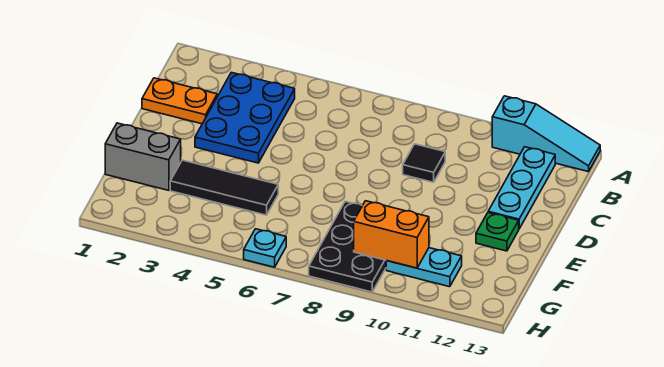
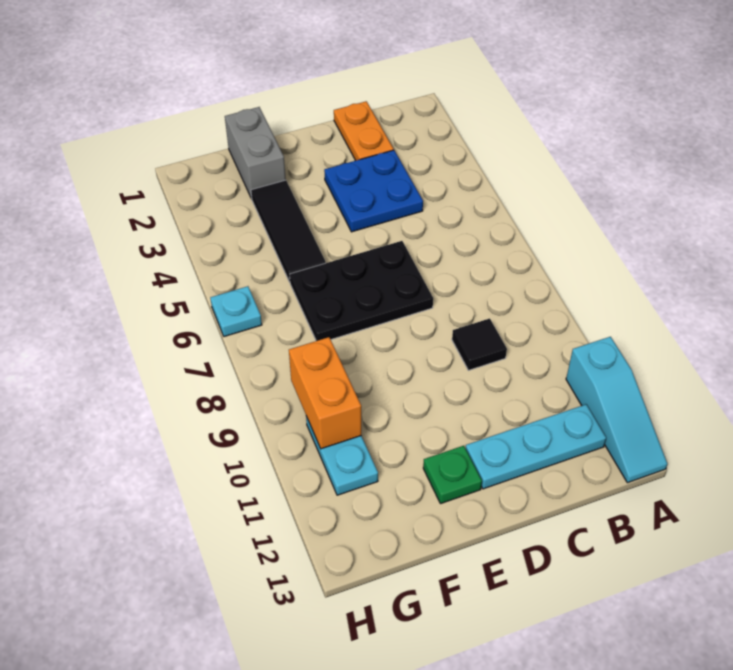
blue 2x3 plate [195,72,295,163] -> blue 2x2 plate [324,150,423,232]
black 2x3 plate [309,201,386,292] -> black 2x3 plate moved to [290,241,433,341]

